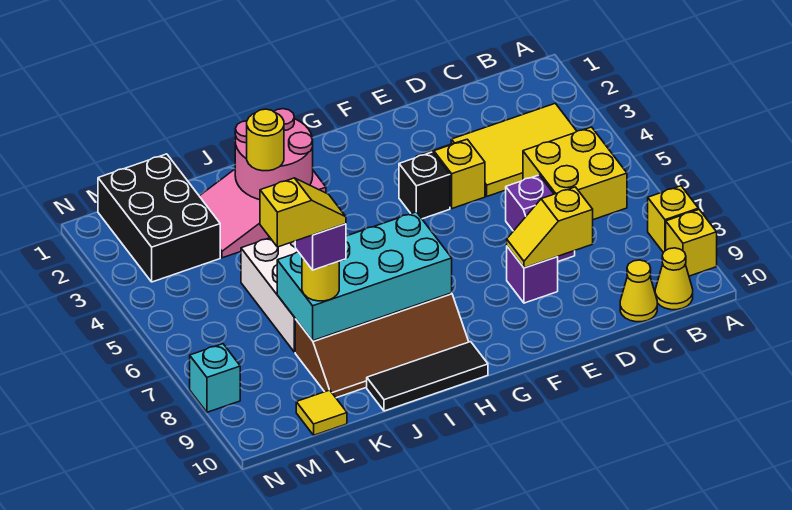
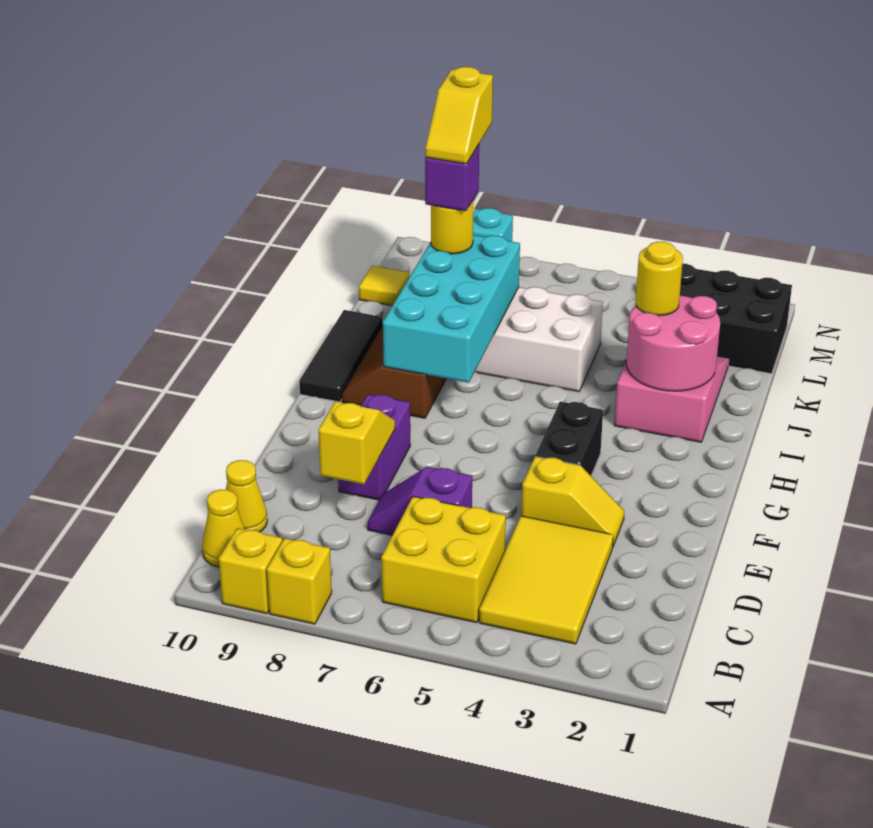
purple 1x1 brick [507,247,558,303] -> purple 1x2 brick [338,394,410,500]
black 1x1 brick [399,152,450,219] -> black 1x2 brick [535,402,603,476]

